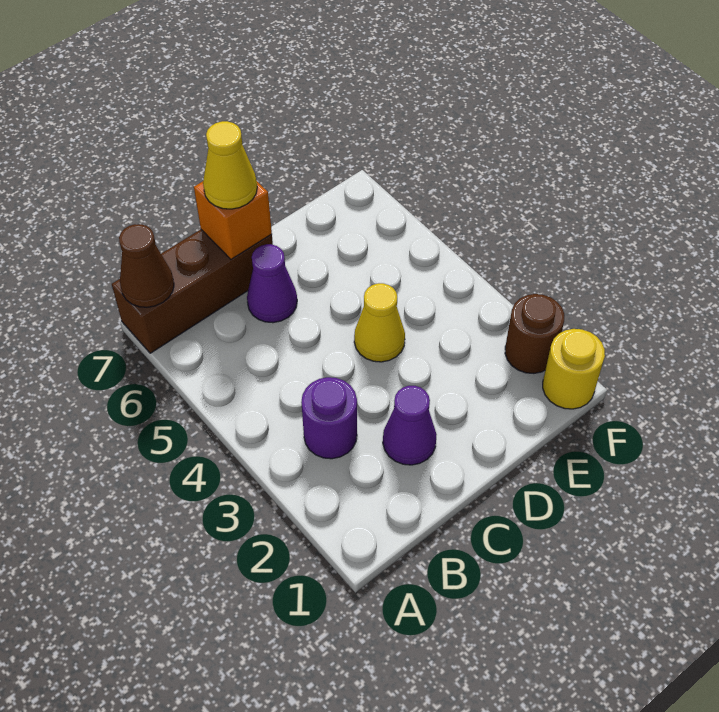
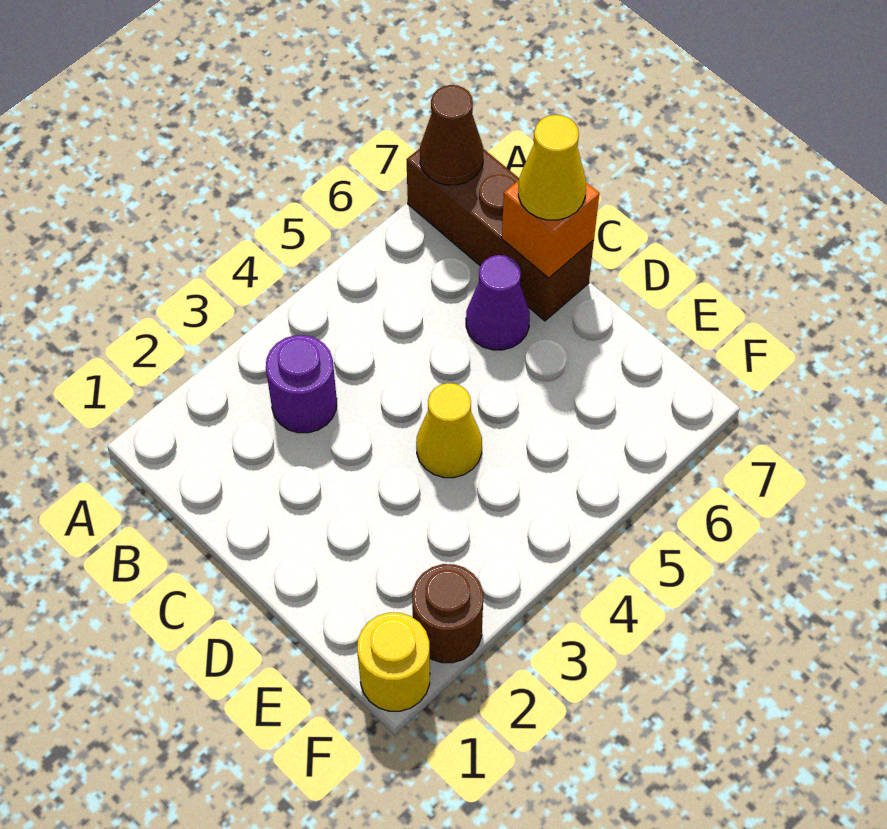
purple 1x1 cone [383,386,437,465] -> none

